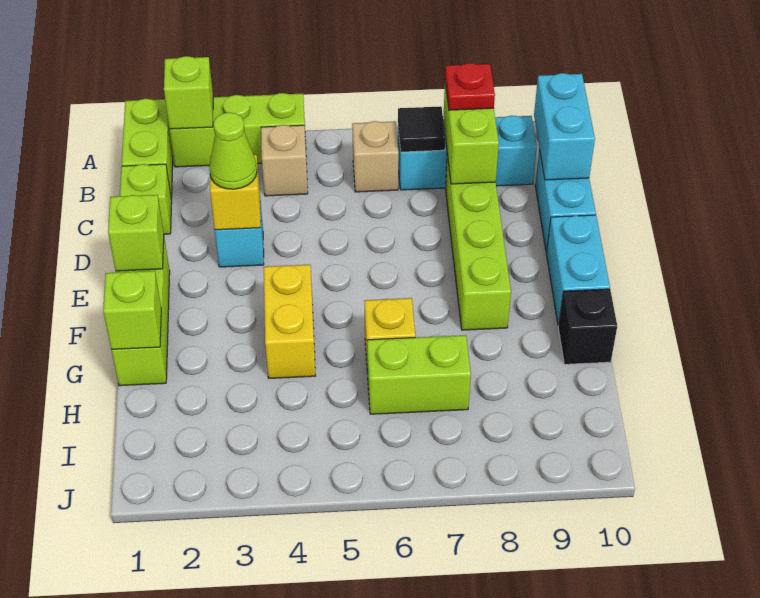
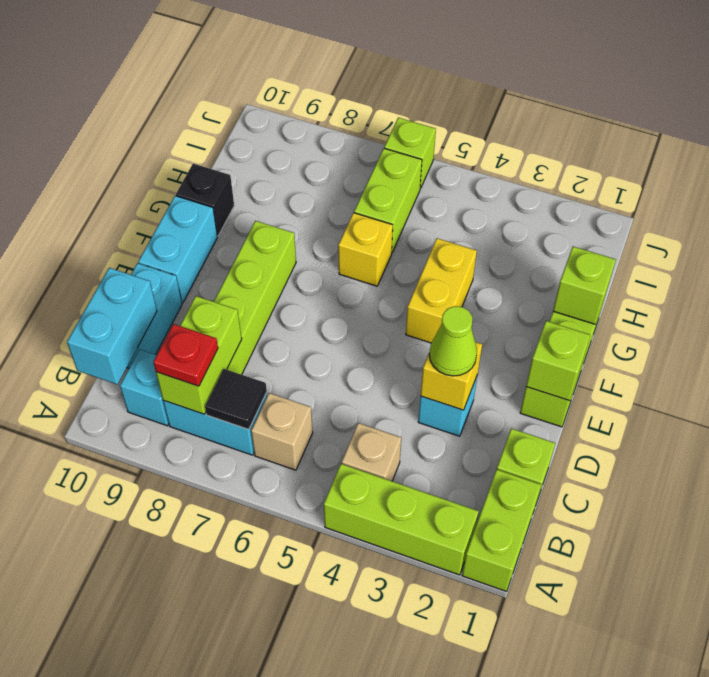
lime 1x1 brick [164,56,213,129] -> lime 1x1 brick moved to [384,118,436,189]
lime 1x2 brick [367,335,471,414] -> lime 1x2 brick turned to [354,148,422,252]

